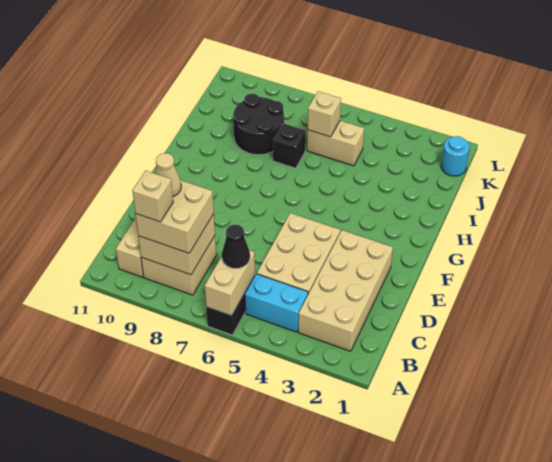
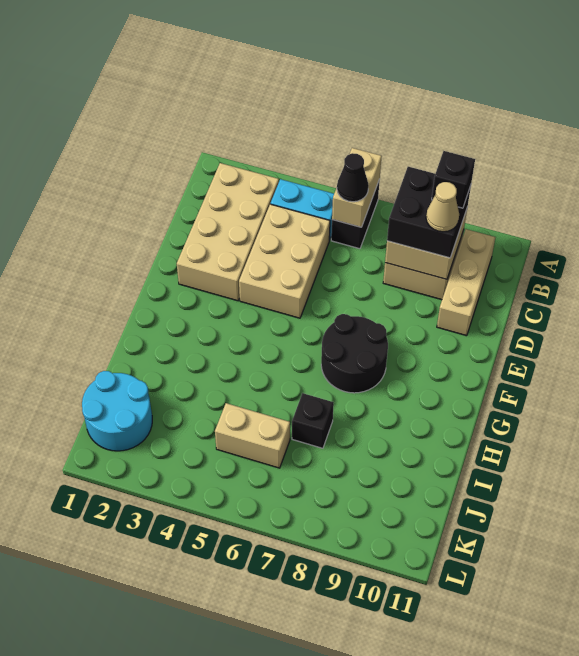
tan 2x2 brick [135,180,214,253] -> black 2x2 brick [387,167,471,258]
tan 1x1 brick [132,171,173,222] -> black 1x1 brick [432,151,475,208]
black 2x2 round brick [233,94,284,155] -> black 2x2 round brick moved to [321,314,388,393]
tan 1x1 brick [308,91,341,137] -> none
cyan 1x1 round brick [441,136,470,176] -> cyan 2x2 round brick [82,371,152,451]

